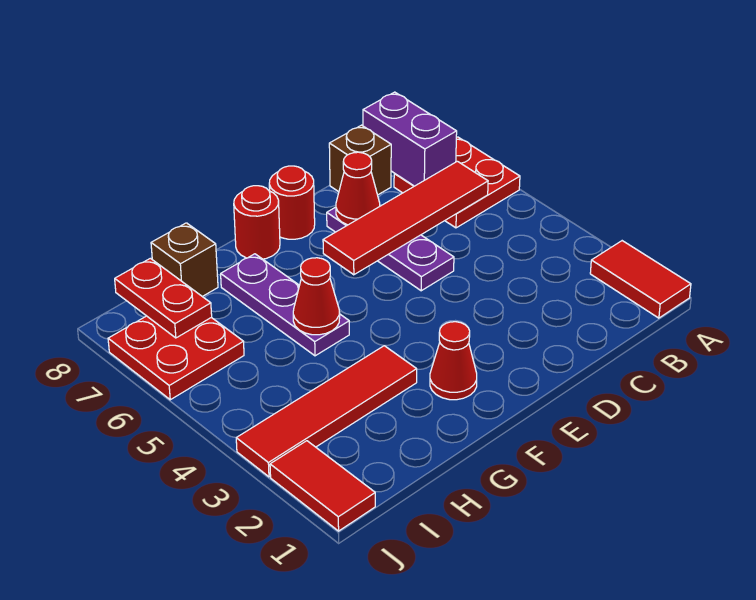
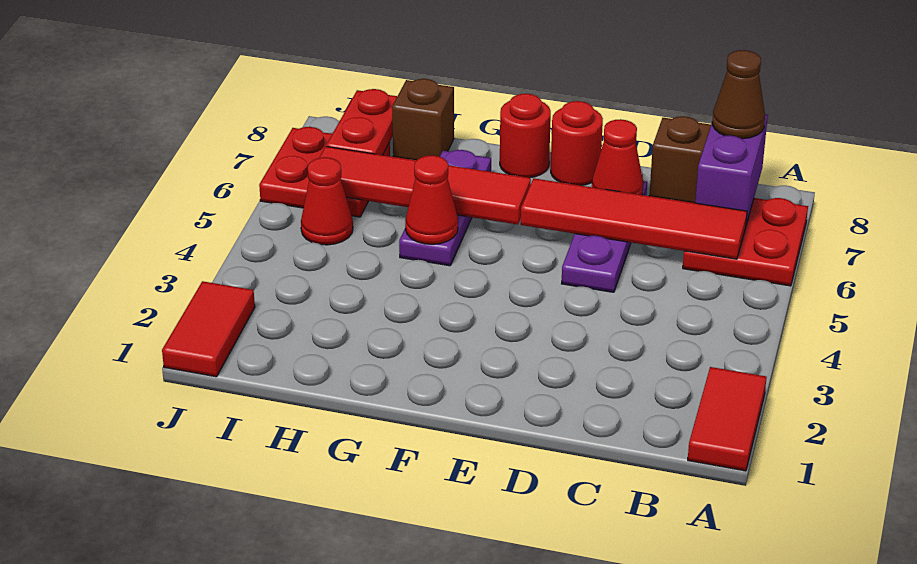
none -> brown 1x1 cone [712,50,765,139]
red 1x1 cone [430,322,477,400] -> red 1x1 cone moved to [301,157,353,245]
red 1x4 tile [236,346,417,477] -> red 1x4 tile moved to [319,147,531,225]

